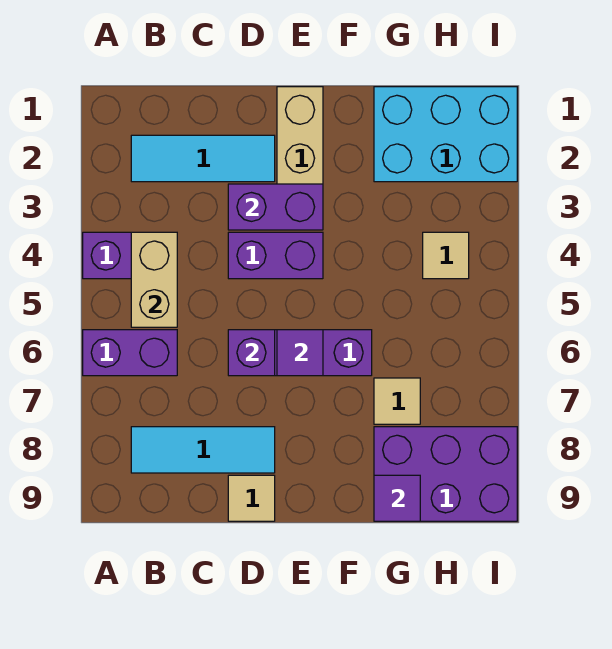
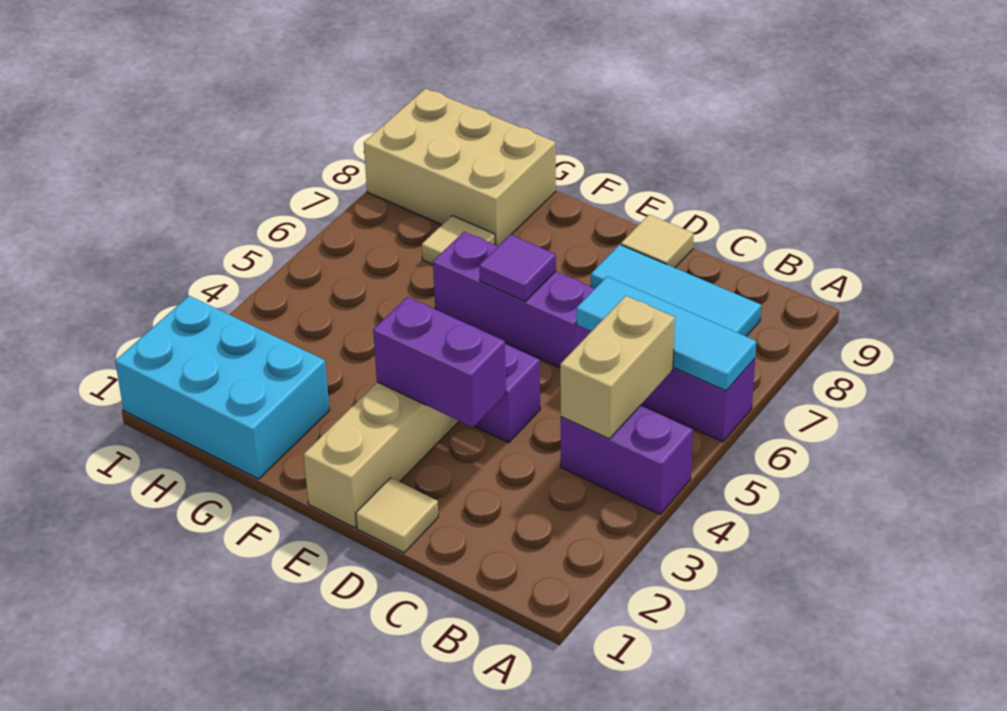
cyan 1x3 tile [131,135,275,182] -> cyan 1x3 tile moved to [576,276,756,391]
purple 1x1 brick [228,330,275,376] -> none
purple 2x3 brick [374,427,517,521] -> tan 2x3 brick [364,89,556,246]
purple 1x1 tile [374,475,420,521] -> none
tan 1x1 tile [423,232,469,279] -> tan 1x1 tile moved to [356,478,438,553]

